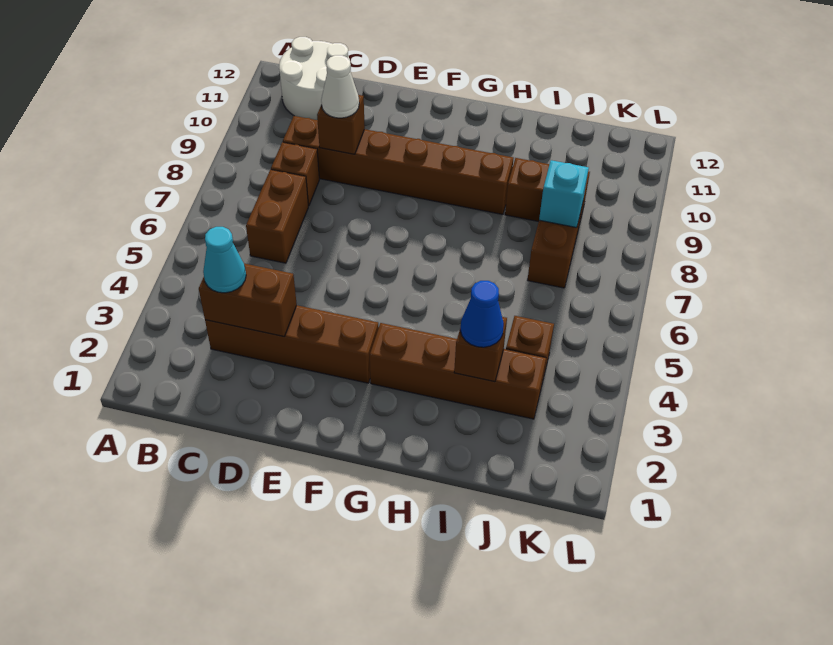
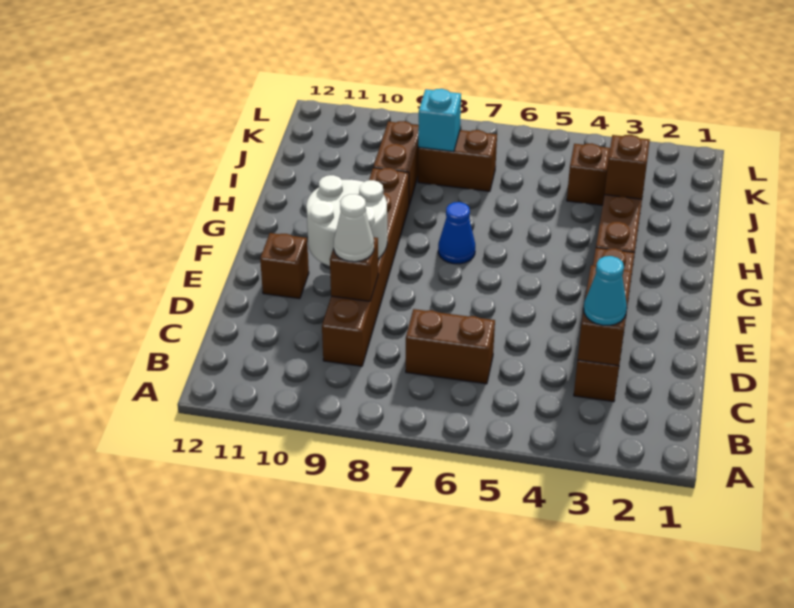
white 2x2 round brick [279,37,351,120] -> white 2x2 round brick moved to [306,175,387,266]
brown 1x1 brick [271,142,319,206] -> brown 1x1 brick moved to [260,233,309,299]
blue 1x1 cone [460,281,504,347] -> blue 1x1 cone moved to [438,202,475,264]

